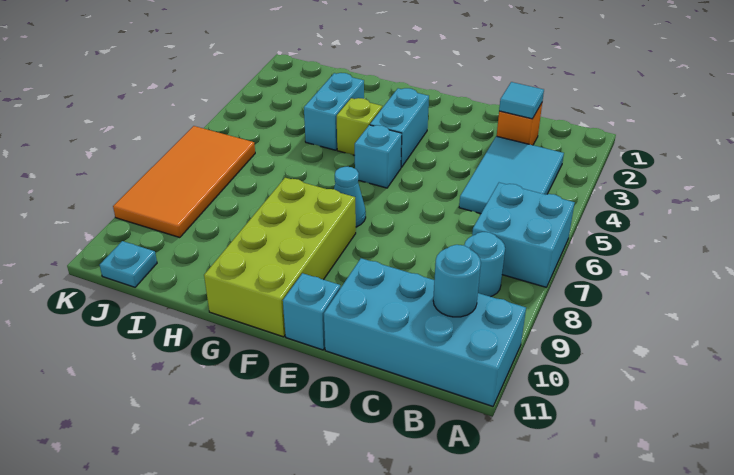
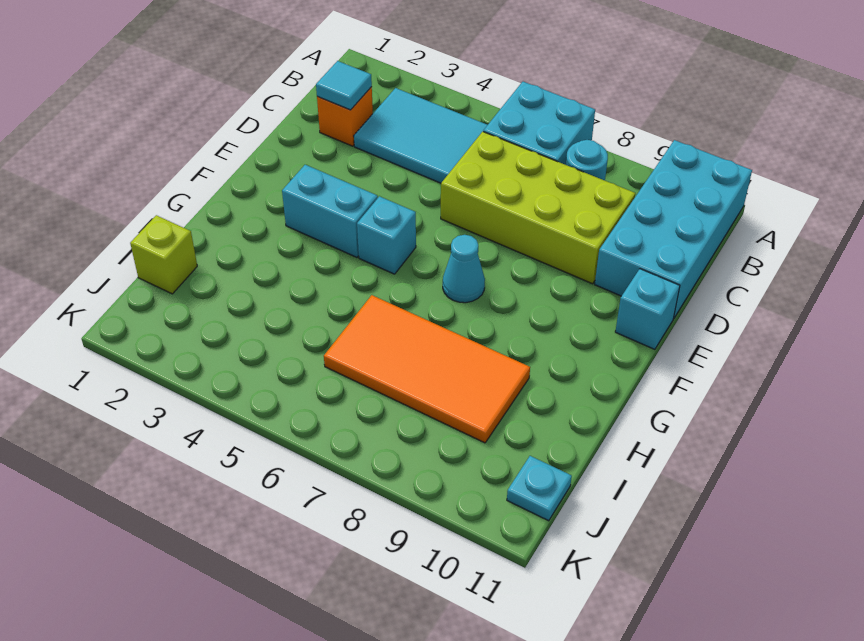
cyan 1x1 round brick [433,245,481,317] -> none
lime 2x4 brick [204,178,356,337] -> lime 2x4 brick moved to [441,132,635,284]
lime 1x1 brick [337,98,382,155] -> lime 1x1 brick moved to [130,215,197,294]
cyan 1x2 brick [304,73,364,150] -> none
orange 2x4 tile [113,126,255,238] -> orange 2x4 tile moved to [324,295,530,443]

